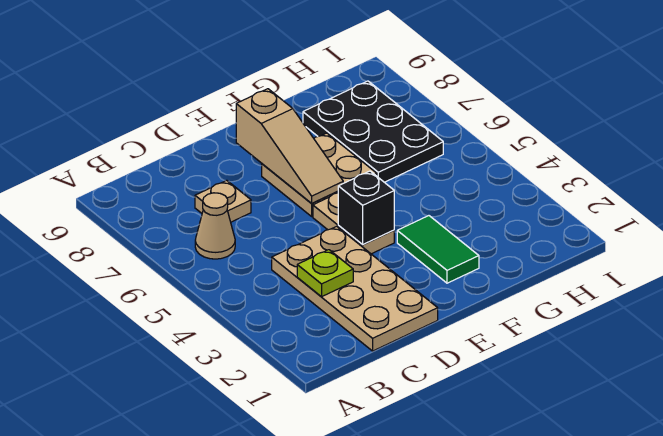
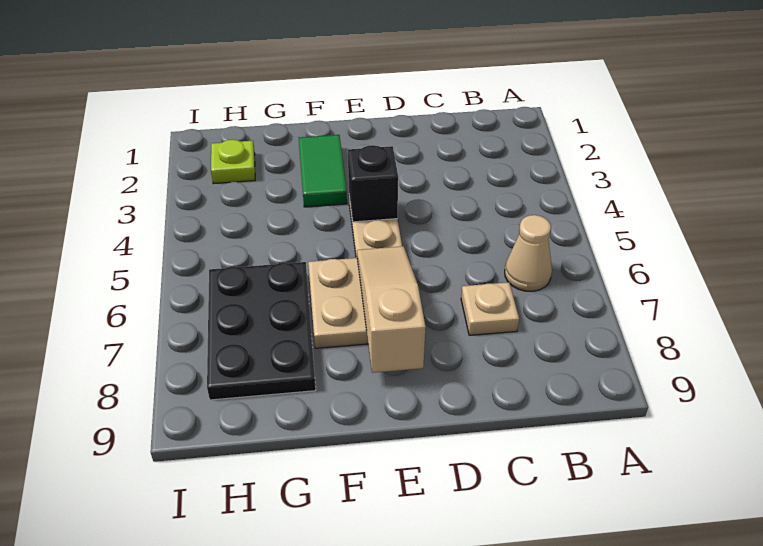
tan 2x4 plate [272,226,438,351] -> none
lime 1x1 plate [297,250,353,297] -> lime 1x1 plate moved to [211,140,255,184]

